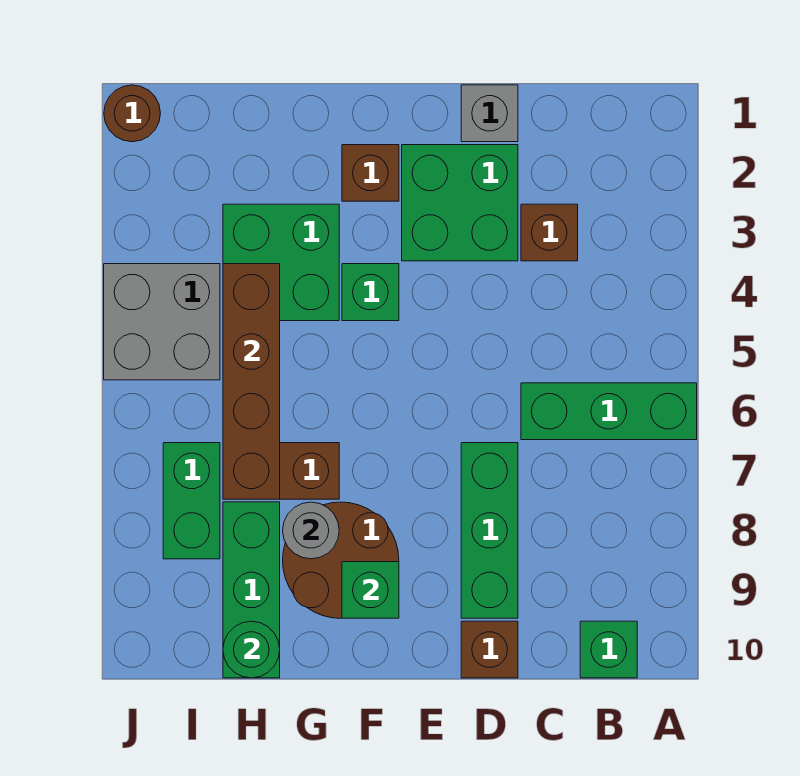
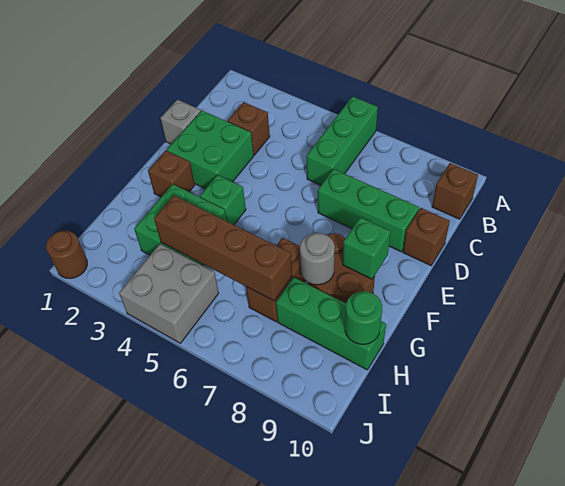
green 1x1 brick [580,621,637,678] -> brown 1x1 brick [432,163,478,219]
green 1x2 brick [163,443,220,559] -> none

